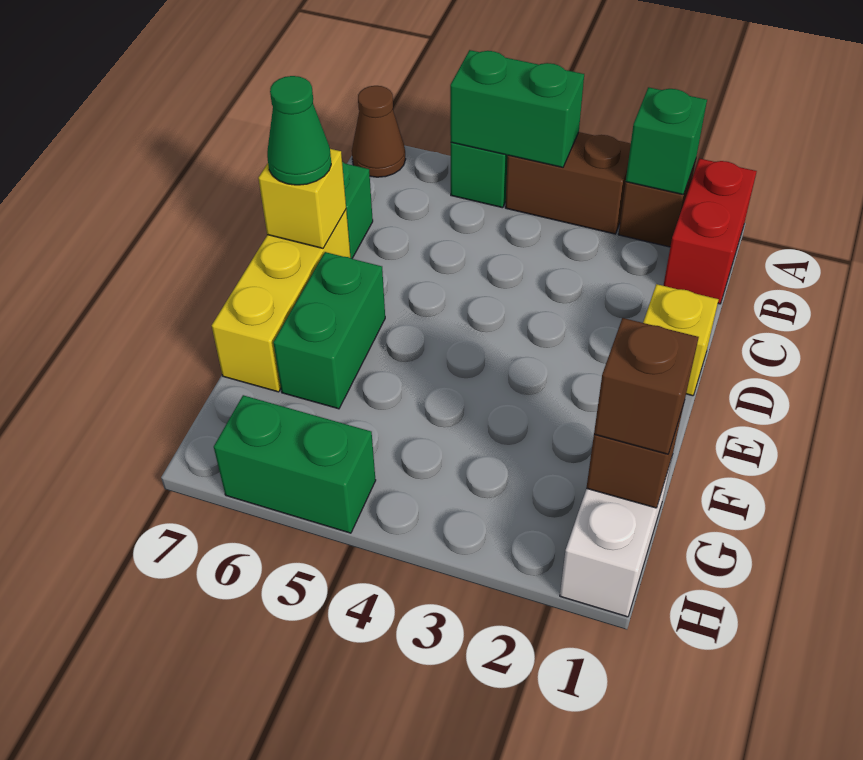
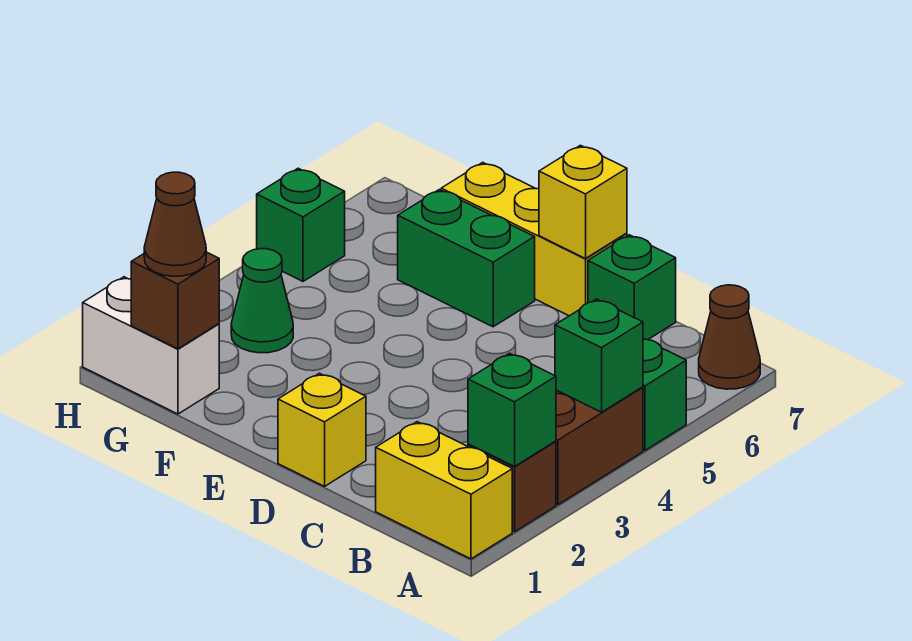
red 1x2 brick [663,158,757,304] -> yellow 1x2 brick [376,422,512,559]
green 1x2 brick [450,50,584,167] -> green 1x1 brick [555,299,643,412]
green 1x1 cone [267,76,331,185] -> green 1x1 cone moved to [231,249,293,353]
brown 1x1 brick [594,318,699,454] -> brown 1x1 cone [144,172,206,276]
green 1x2 brick [214,395,376,533] -> green 1x1 brick [257,168,345,281]

